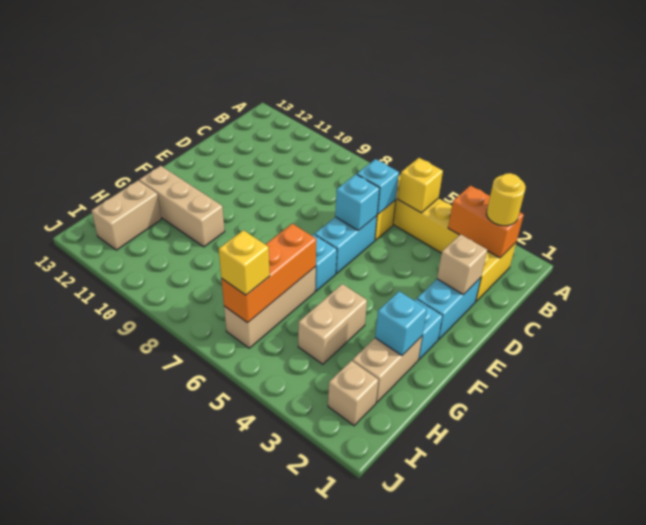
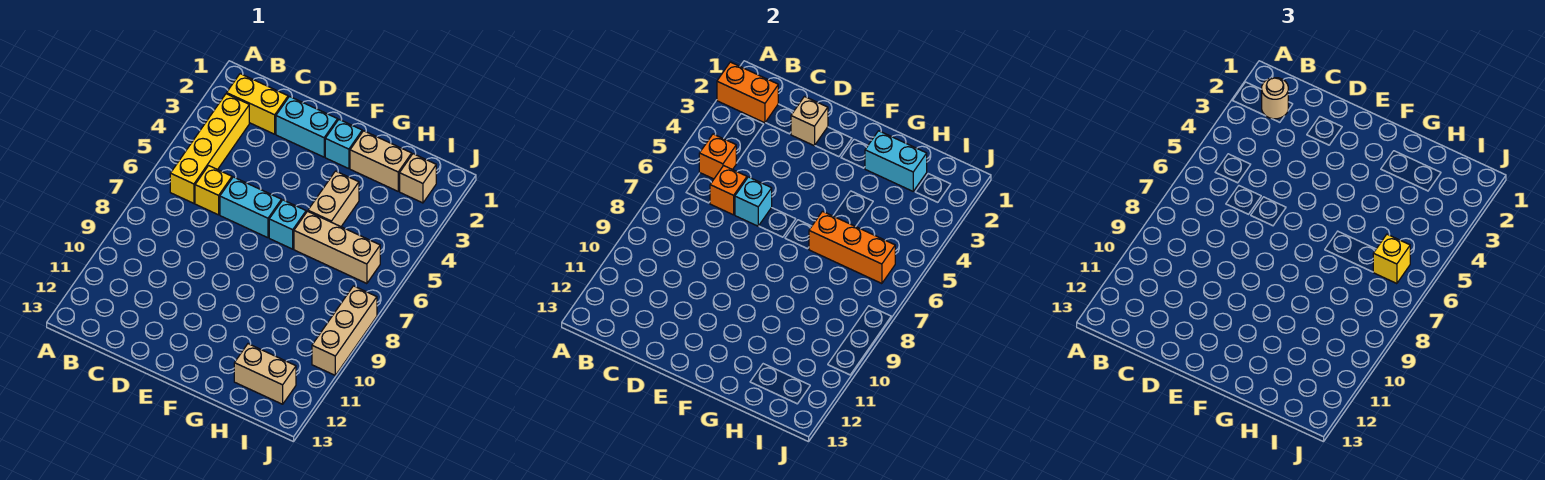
orange 1x2 brick [448,186,524,258] -> orange 1x2 brick turned to [717,62,778,123]
yellow 1x1 round brick [486,173,526,226] -> tan 1x1 round brick [1262,78,1288,119]
yellow 1x1 brick [398,158,443,213] -> orange 1x1 brick [699,134,736,179]
cyan 1x1 brick [357,159,399,214] -> orange 1x1 brick [710,166,747,215]
cyan 1x1 brick [375,291,427,356] -> cyan 1x2 brick [865,131,927,191]
tan 1x2 brick [298,284,367,364] -> tan 1x2 brick turned to [308,171,359,227]
tan 1x3 brick [139,166,225,247] -> tan 1x3 brick moved to [312,286,377,375]

